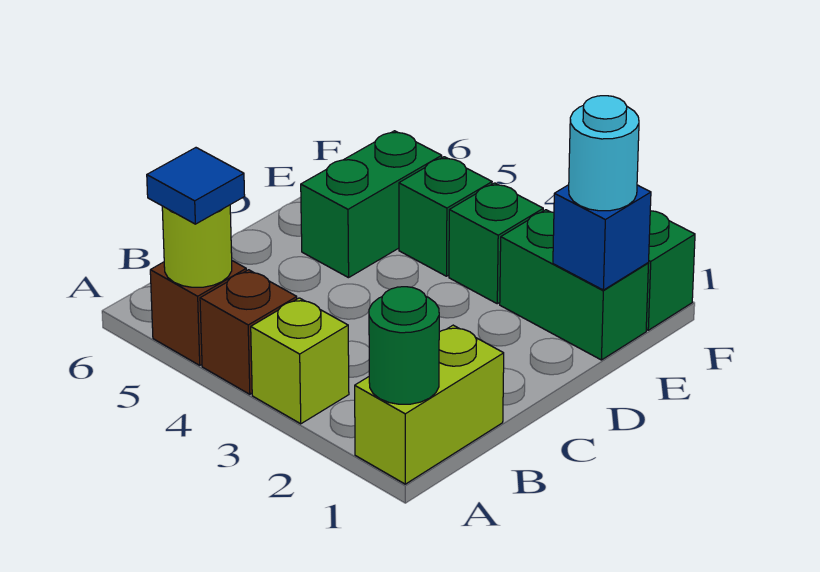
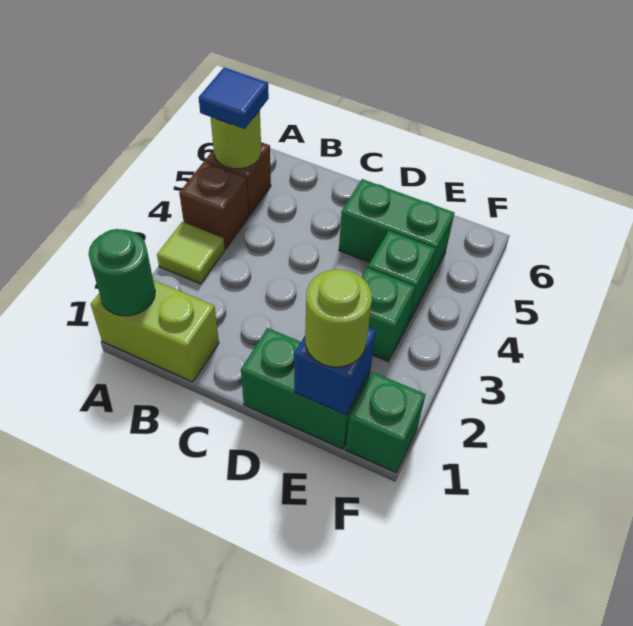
lime 1x1 brick [251,298,349,424] -> lime 1x1 tile [157,222,225,284]
green 1x2 brick [500,210,649,360] -> green 1x2 brick turned to [241,328,370,449]
cyan 1x1 round brick [569,96,639,211] -> lime 1x1 round brick [305,270,372,367]

